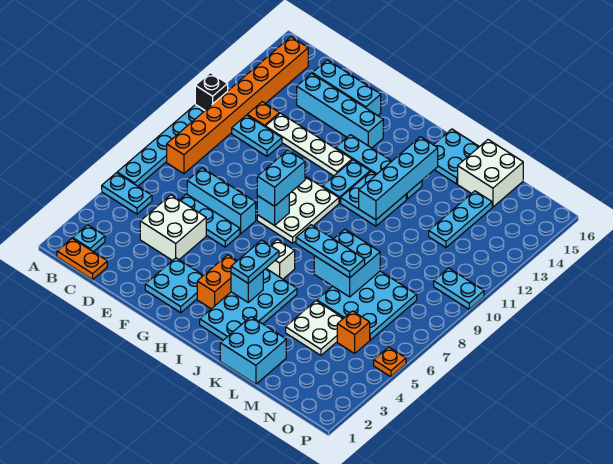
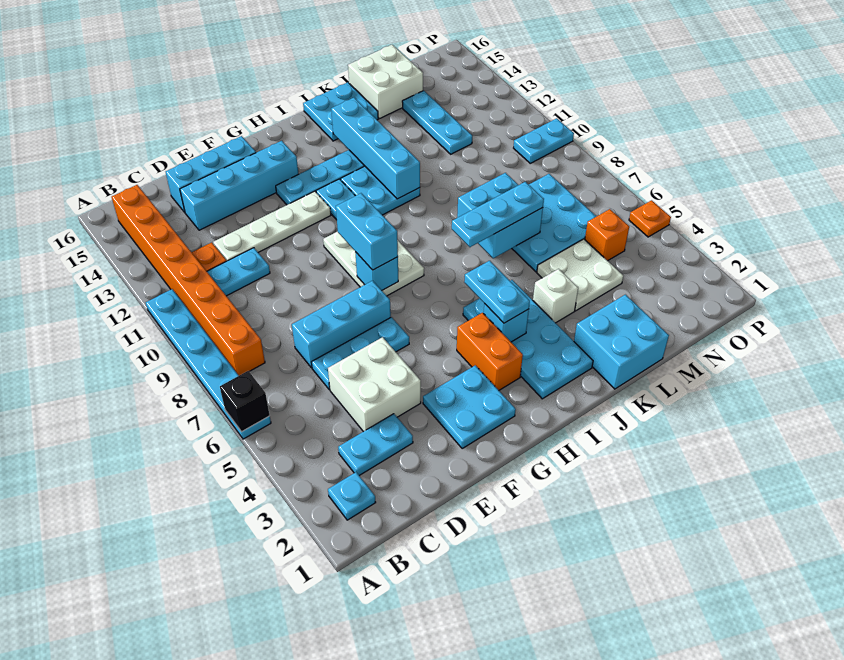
cyan 1x2 plate [102,173,152,214] -> cyan 1x2 plate moved to [338,414,413,476]
black 1x1 brick [195,73,228,110] -> black 1x1 brick moved to [220,371,270,432]
orange 1x2 plate [57,238,107,280] -> none
white 1x1 brick [266,239,295,279] -> white 1x1 brick moved to [533,269,578,323]

